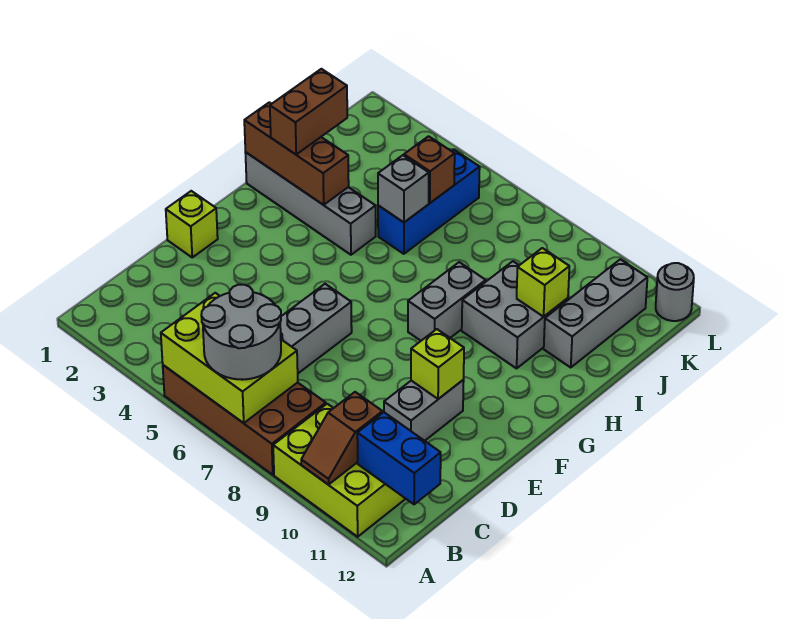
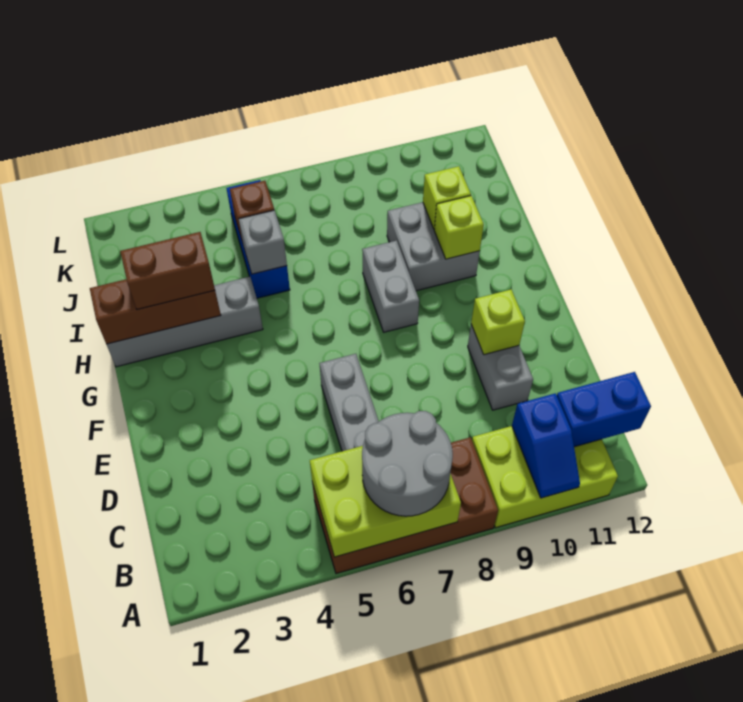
brown 1x2 slope [301,392,382,485] -> blue 1x2 slope [512,393,580,498]
lime 1x1 brick [166,191,218,257] -> lime 1x1 brick moved to [434,196,484,259]
brown 1x2 brick [270,69,347,154] -> brown 1x2 brick turned to [120,232,215,310]
grey 1x3 brick [544,259,647,367] -> none
grey 1x1 round brick [656,263,694,321] -> none

